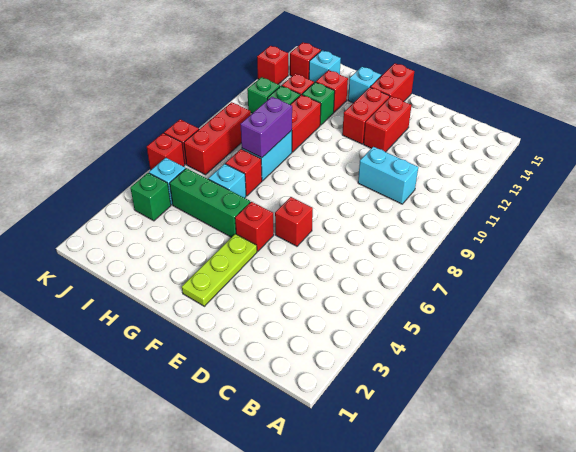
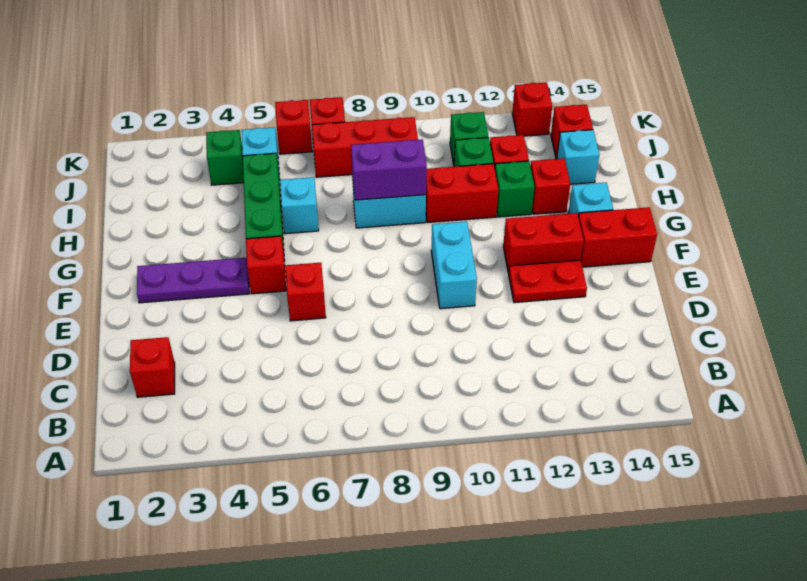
cyan 1x2 brick [358,147,418,204] -> cyan 1x2 brick moved to [431,222,477,309]
red 1x2 brick [363,96,412,152] -> red 1x2 plate [509,260,587,303]
lime 1x3 plate [182,234,257,306] -> purple 1x3 plate [137,258,249,303]
red 1x1 brick [225,149,262,196] -> red 1x1 brick moved to [130,337,175,397]

